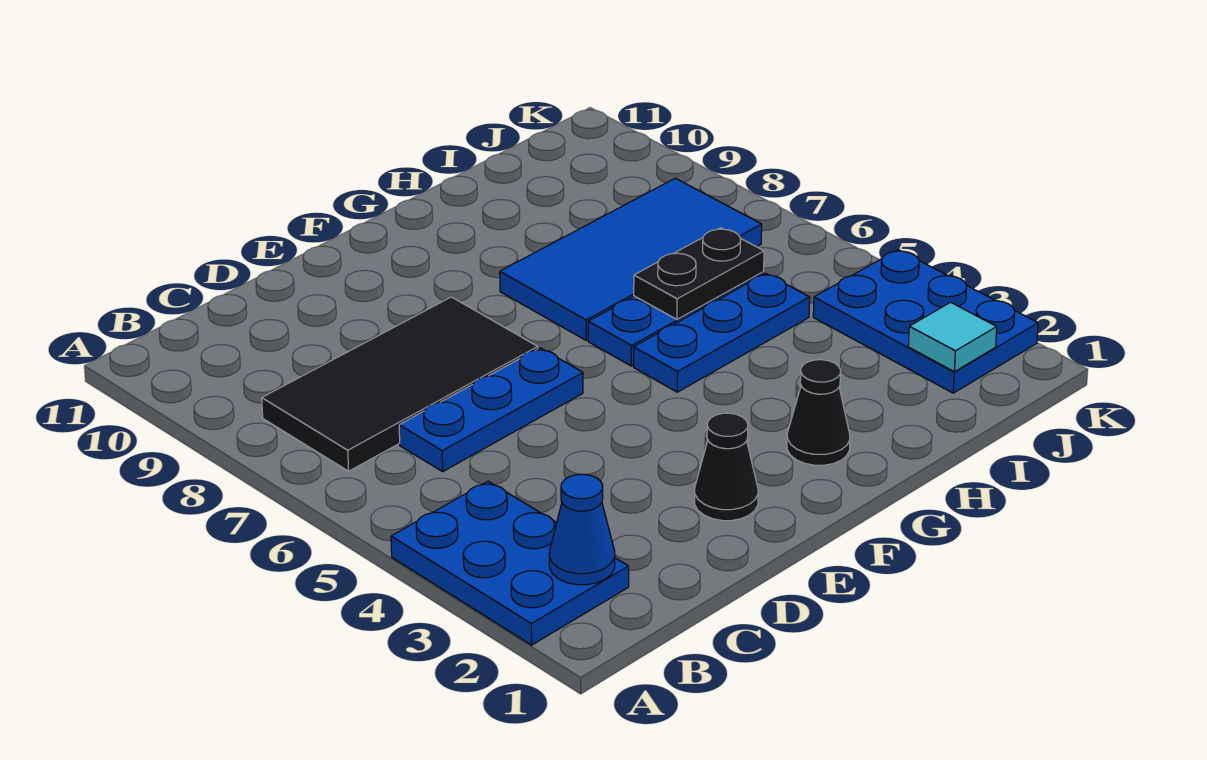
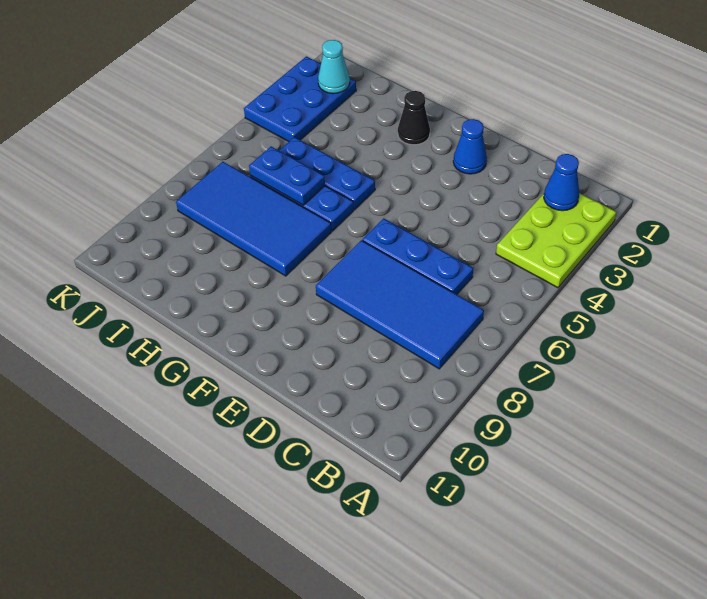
blue 2x3 plate [391,481,629,645] -> lime 2x3 plate [496,193,617,288]
black 2x4 tile [262,297,538,471] -> blue 2x4 tile [316,240,484,369]
black 1x1 cone [695,413,758,521] -> blue 1x1 cone [453,119,487,174]
black 1x2 plate [634,228,764,319] -> blue 1x2 plate [249,147,325,205]
cyan 1x1 tile [908,302,997,372] -> cyan 1x1 cone [318,40,350,94]

